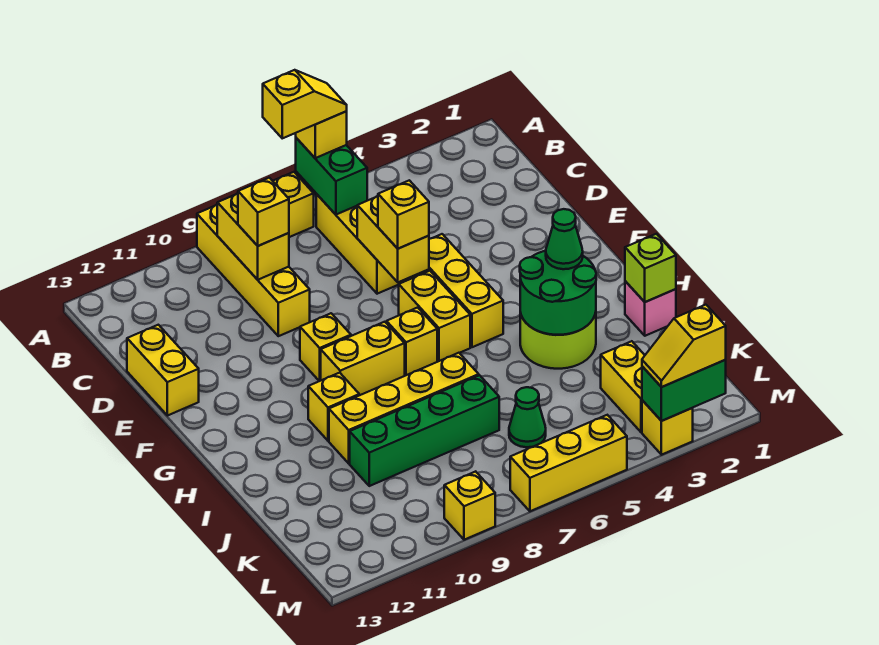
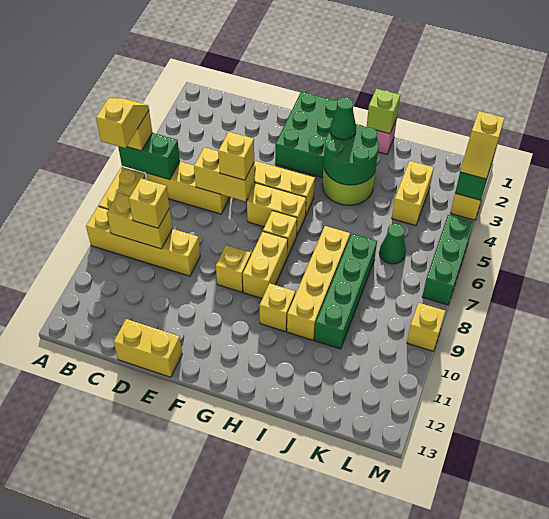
none -> green 2x3 brick [275,92,337,178]
yellow 1x2 brick [601,341,645,432] -> yellow 1x2 brick turned to [392,161,434,226]
yellow 1x3 brick [510,415,627,511] -> green 1x3 brick [422,215,474,305]

